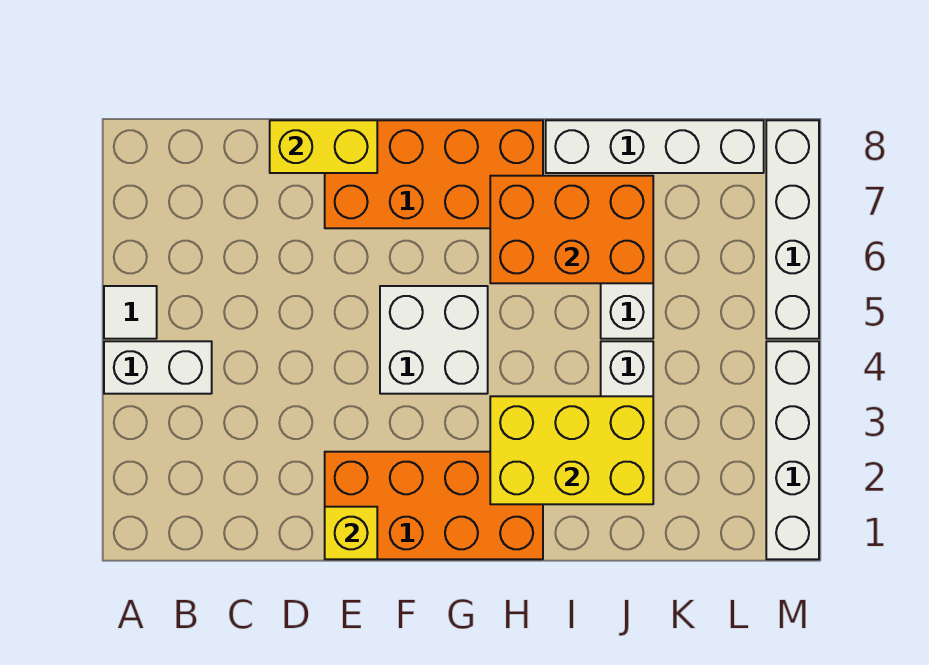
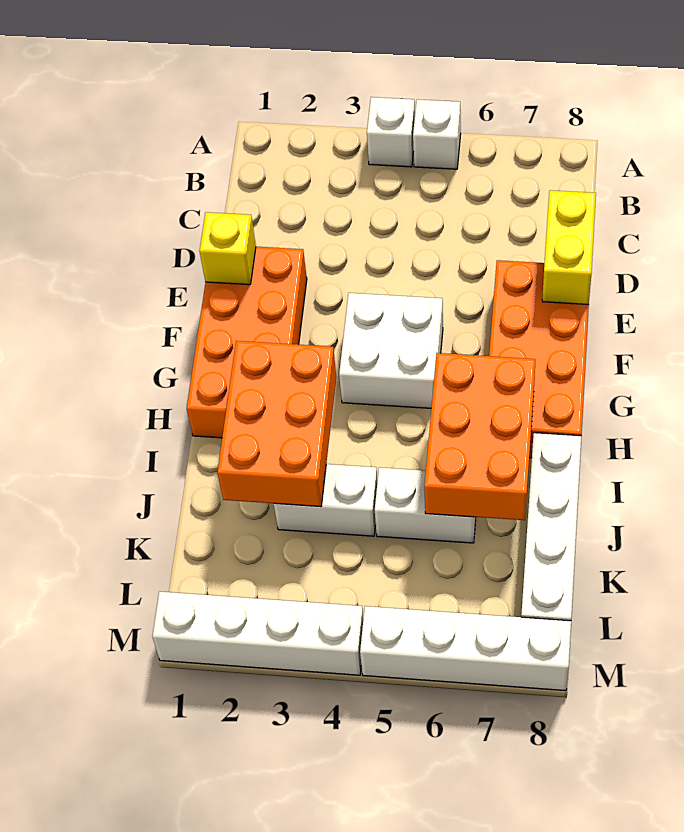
white 1x2 brick [104,341,212,394] -> white 1x1 brick [367,97,415,167]
white 1x1 tile [104,286,157,339] -> white 1x1 brick [413,99,461,169]
yellow 2x3 brick [490,396,653,504] -> orange 2x3 brick [217,341,336,507]

